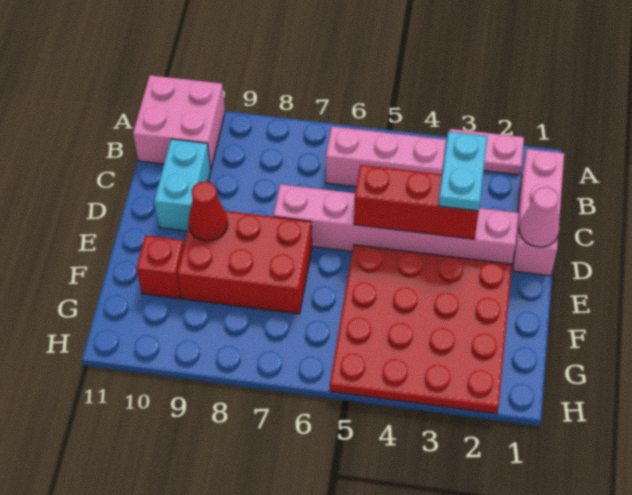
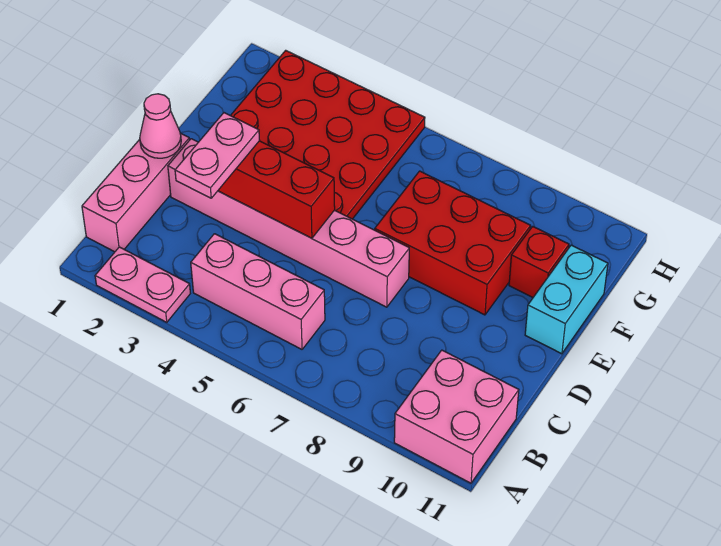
cyan 1x2 plate [438,132,487,211] -> pink 1x2 plate [175,113,260,198]
cyan 1x2 brick [154,139,211,231] -> cyan 1x2 brick moved to [525,245,608,354]
red 1x1 cone [188,181,228,241] -> none

